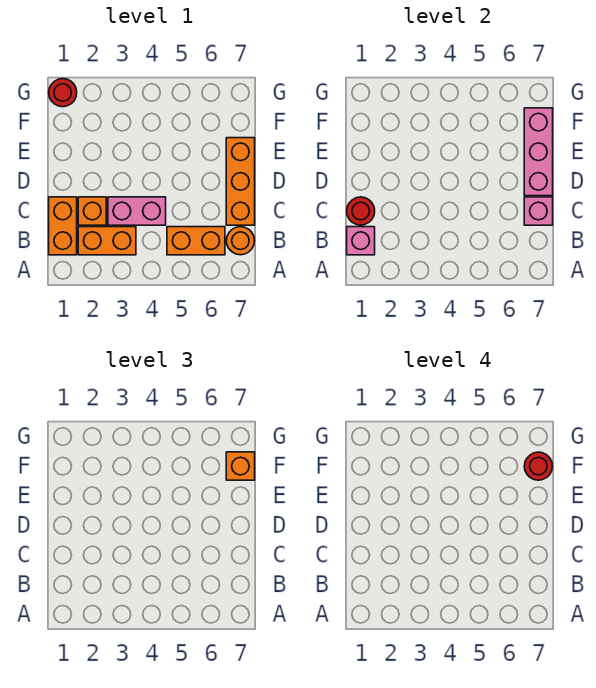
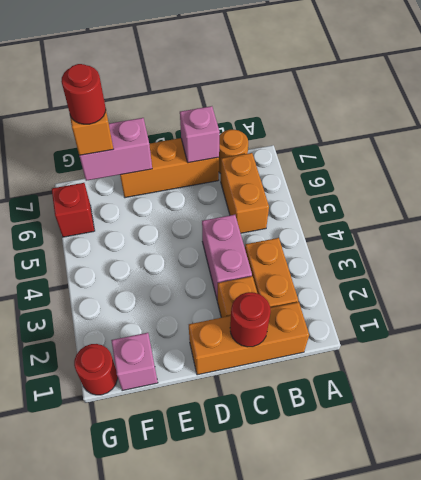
orange 1x2 brick [49,197,77,255] -> orange 1x3 brick [189,302,309,375]
pink 1x1 brick [347,227,375,255] -> pink 1x1 brick moved to [111,333,158,391]
pink 1x3 brick [524,108,553,196] -> pink 1x2 brick [79,118,152,181]
none -> red 1x1 brick [52,183,95,237]

